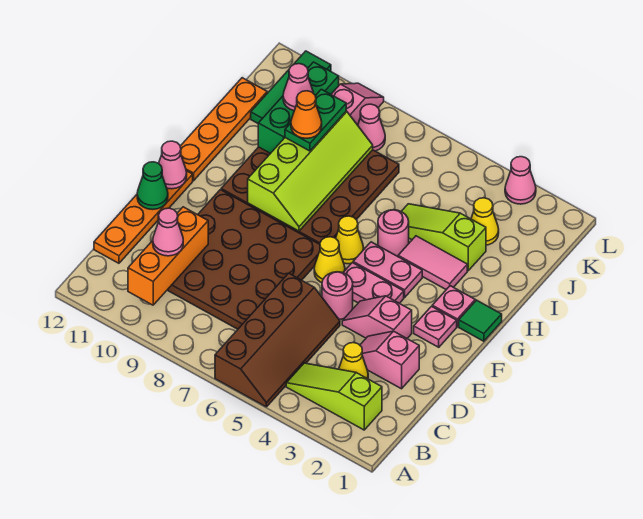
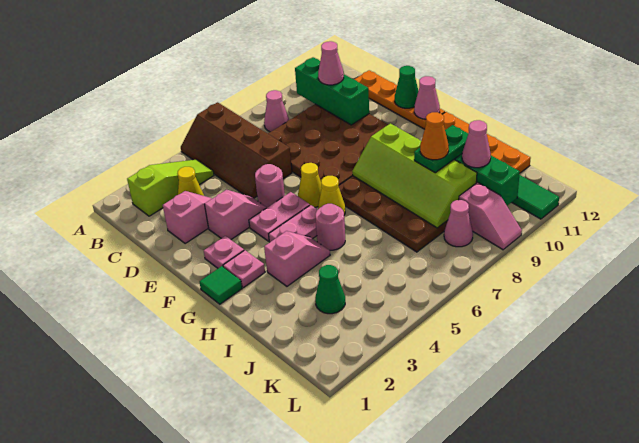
orange 1x3 brick [128,207,208,305] -> green 1x3 brick [295,57,369,125]
pink 1x2 tile [398,236,467,290] -> pink 1x2 slope [264,231,330,286]
lime 1x3 slope [401,204,486,271] -> none
green 1x2 plate [285,89,346,151] -> green 1x2 plate turned to [414,125,468,173]
yellow 1x1 cone [471,198,499,245] -> green 1x1 cone [315,265,345,314]
pink 1x1 cone [505,157,536,204] -> pink 1x1 cone moved to [264,90,289,132]

